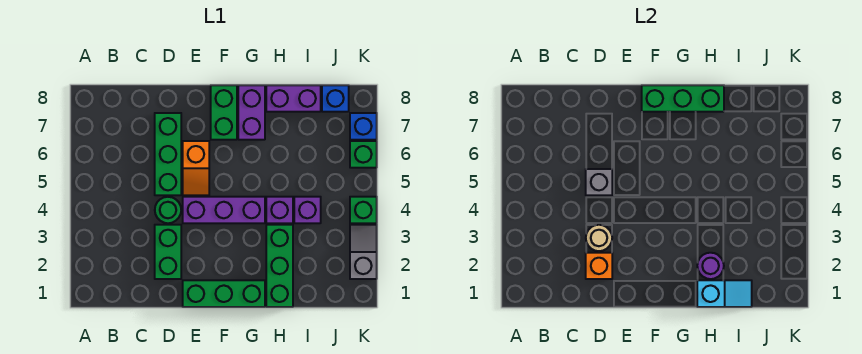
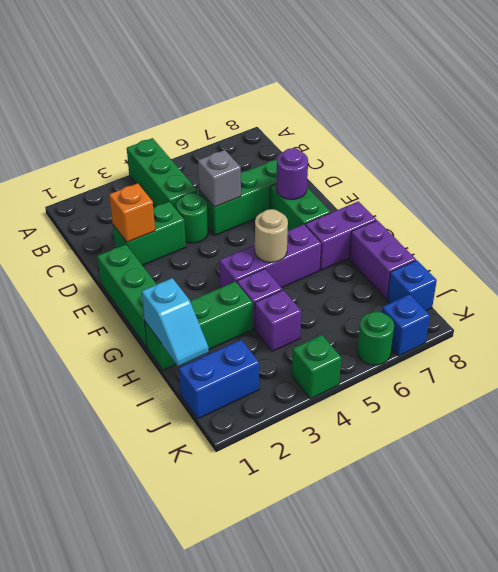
tan 1x1 round brick [586,225,612,251] -> tan 1x1 round brick moved to [255,209,288,262]
purple 1x3 brick [183,197,265,223] -> purple 1x3 brick turned to [220,224,321,288]
orange 1x2 slope [183,141,209,195] -> none
green 1x2 brick [211,85,237,140] -> green 1x2 brick turned to [270,184,331,231]
green 1x3 brick [642,85,724,112] -> green 1x3 brick moved to [127,138,197,210]
purple 1x1 round brick [697,253,724,279] -> purple 1x1 round brick moved to [276,148,308,199]
none -> blue 1x2 brick [179,340,259,419]
grey 1x2 slope [350,225,377,279] -> none
green 1x1 brick [350,141,377,168] -> green 1x1 round brick [357,312,394,365]

